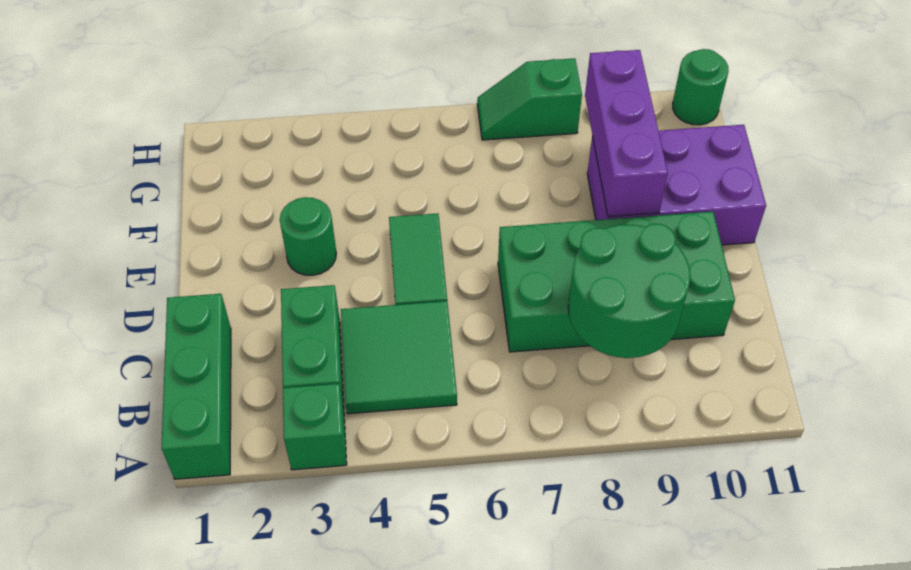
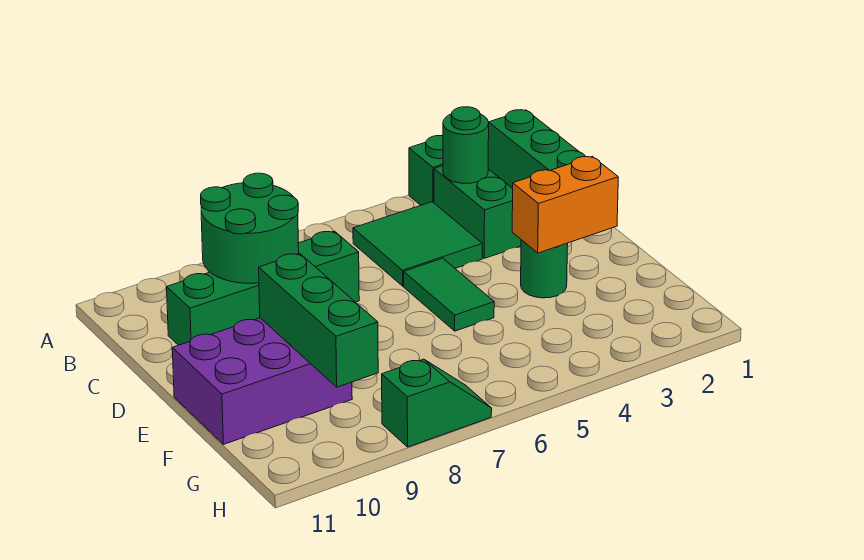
green 2x4 brick [498,212,735,352] -> green 1x4 brick [167,231,359,345]
none -> orange 1x2 brick [512,156,618,253]
purple 1x3 brick [585,50,668,217] -> green 1x3 brick [259,254,378,387]
green 1x1 round brick [673,49,729,125] -> green 1x1 round brick moved to [443,107,489,184]

